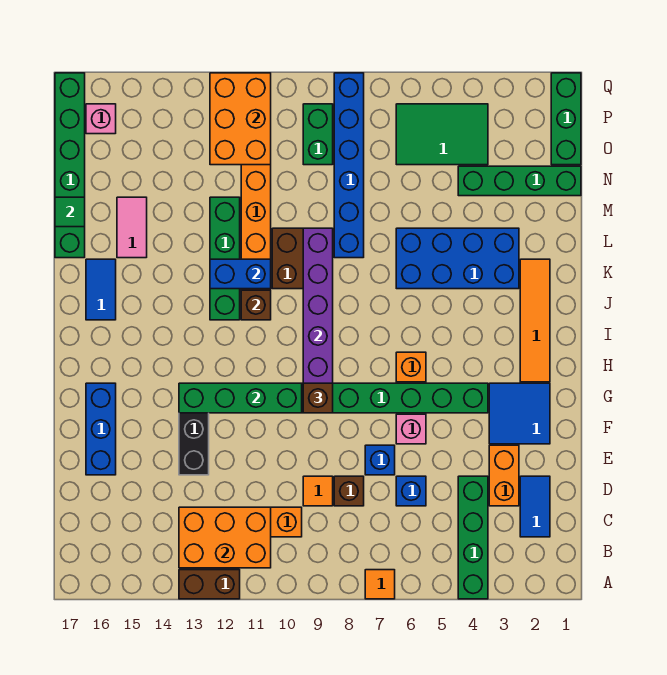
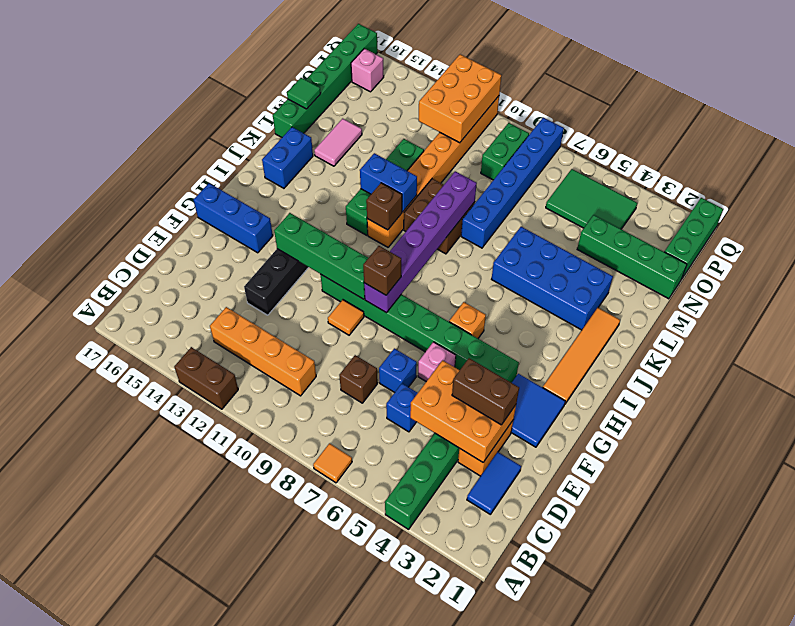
orange 2x3 brick [179,507,271,568] -> orange 2x3 brick moved to [410,360,516,462]
orange 1x1 tile [303,476,333,506] -> orange 1x1 tile moved to [328,300,364,335]
none -> brown 1x2 brick [452,358,519,425]
blue 1x3 brick [86,383,116,475] -> blue 1x3 brick turned to [193,183,273,253]
blue 1x2 tile [86,259,116,320] -> blue 1x2 brick [262,127,313,188]

